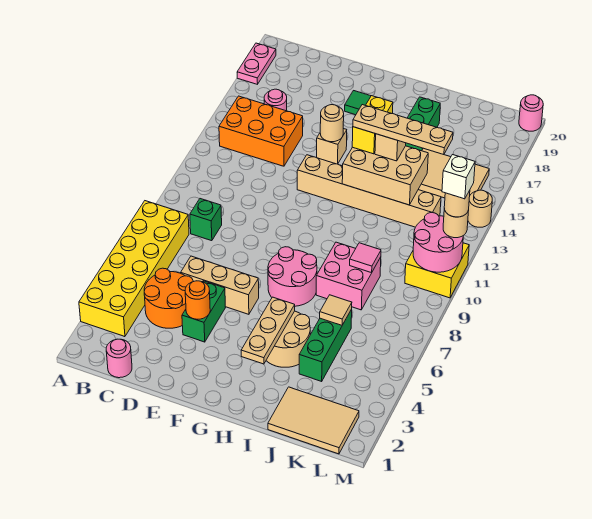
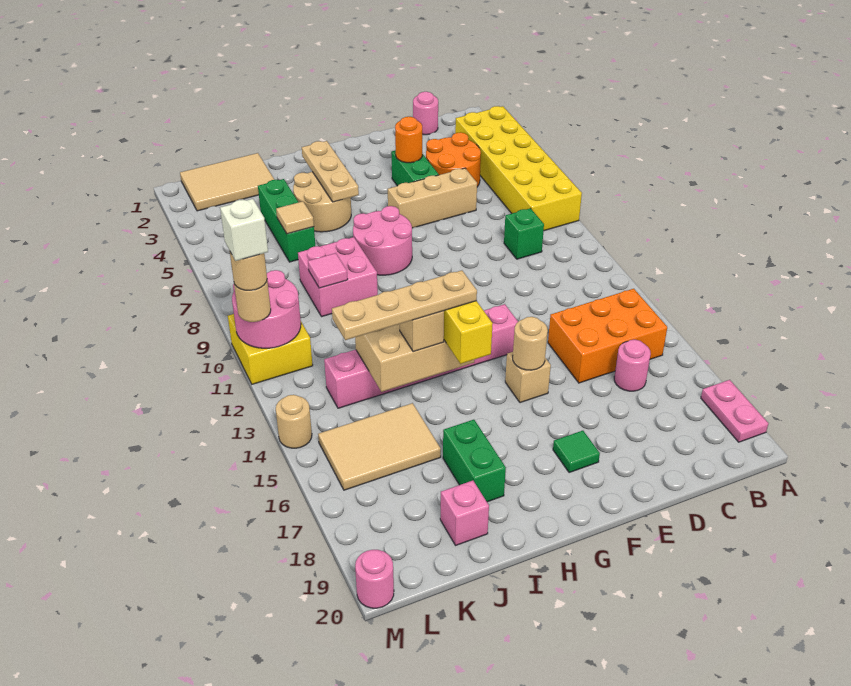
tan 1x6 brick [297,155,441,227] -> pink 1x6 brick [324,304,518,408]
none -> pink 1x1 brick [440,481,489,546]

